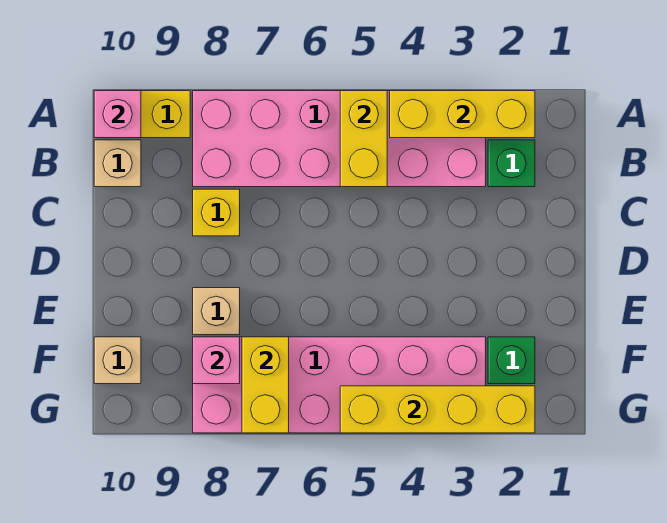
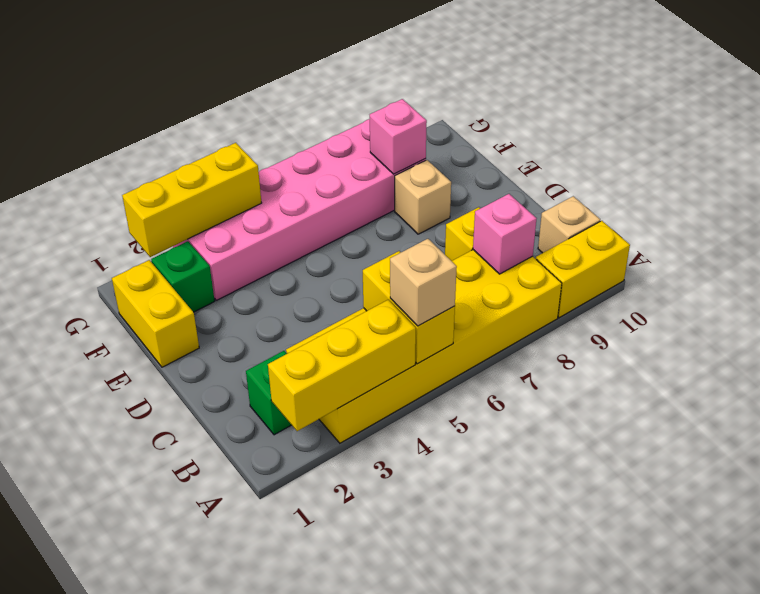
pink 2x6 brick [193,91,486,187] -> yellow 2x6 brick [286,250,562,443]
pink 1x1 brick [94,91,141,138] -> pink 1x1 brick moved to [473,194,537,274]
yellow 1x2 brick [242,337,289,433] -> yellow 1x2 brick moved to [112,260,199,367]
tan 1x1 brick [94,337,141,384] -> tan 1x1 brick moved to [390,239,457,326]
yellow 1x4 brick [340,386,535,433] -> yellow 1x3 brick [122,143,261,257]

